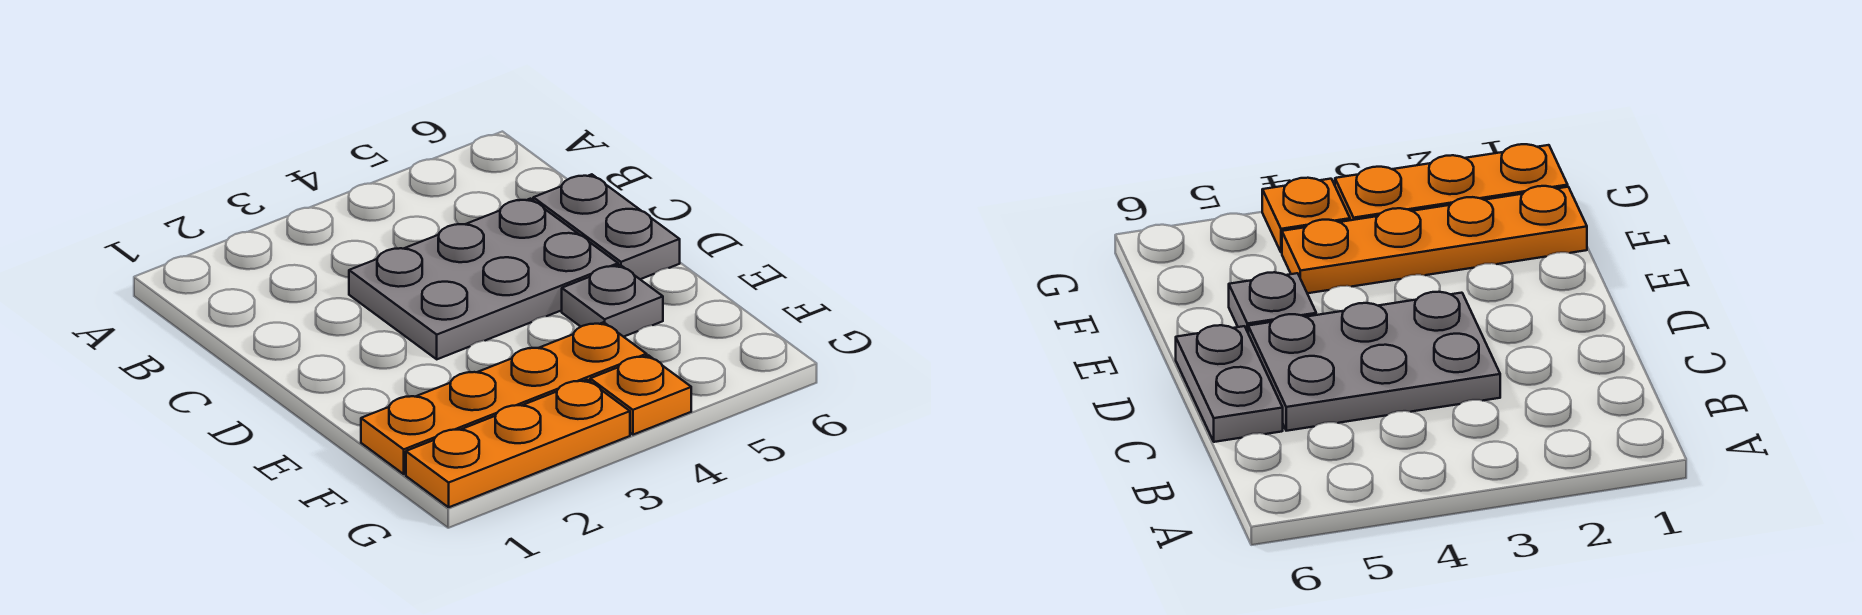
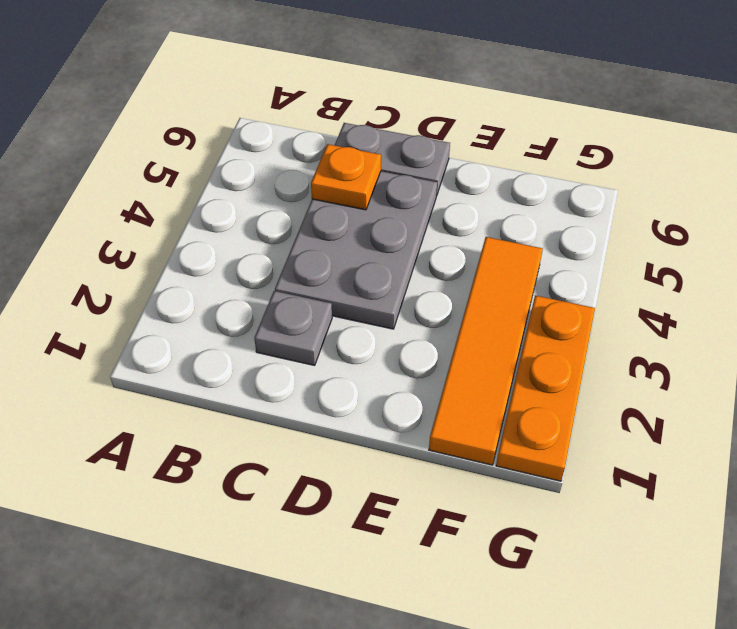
grey 1x1 plate [562,265,663,337] -> grey 1x1 plate moved to [254,291,332,366]
orange 1x4 plate [361,322,647,474] -> orange 1x4 tile [429,237,543,465]
orange 1x1 plate [590,355,691,435] -> orange 1x1 plate moved to [311,144,381,210]

